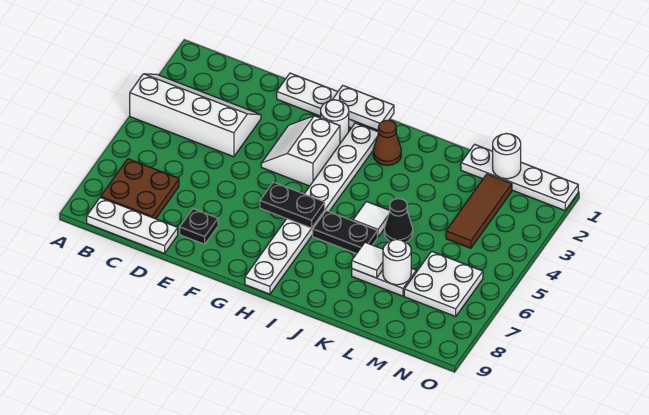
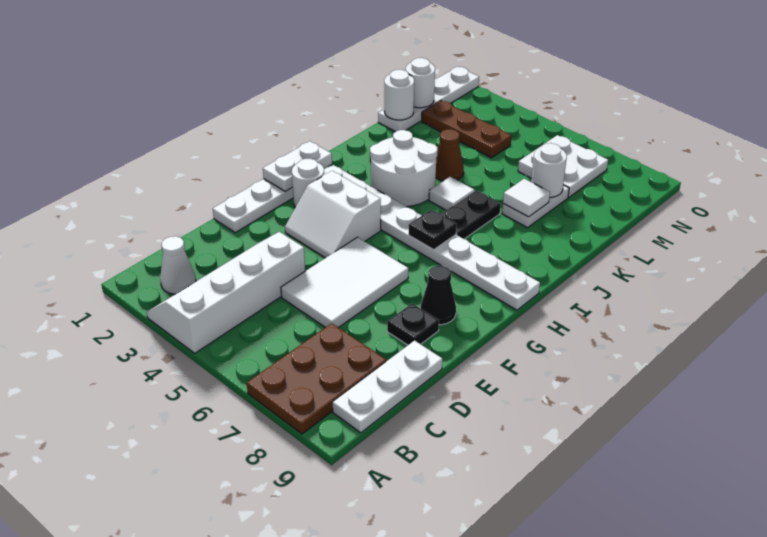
none -> white 1x1 cone [160,236,196,294]
brown 2x2 plate [101,159,179,219] -> brown 2x3 plate [247,323,386,434]
none -> white 2x3 tile [281,237,408,328]
black 1x2 plate [260,182,325,228] -> black 1x1 plate [409,209,457,250]
brown 1x1 cone [373,120,401,165] -> brown 1x1 cone moved to [436,129,464,181]
none -> white 2x2 round brick [370,130,438,206]
black 1x1 cone [384,199,413,242] -> black 1x1 cone moved to [421,266,456,325]
none -> white 1x1 round brick [384,70,414,120]
brown 1x3 tile [446,174,512,248] -> brown 1x3 plate [422,101,511,158]

